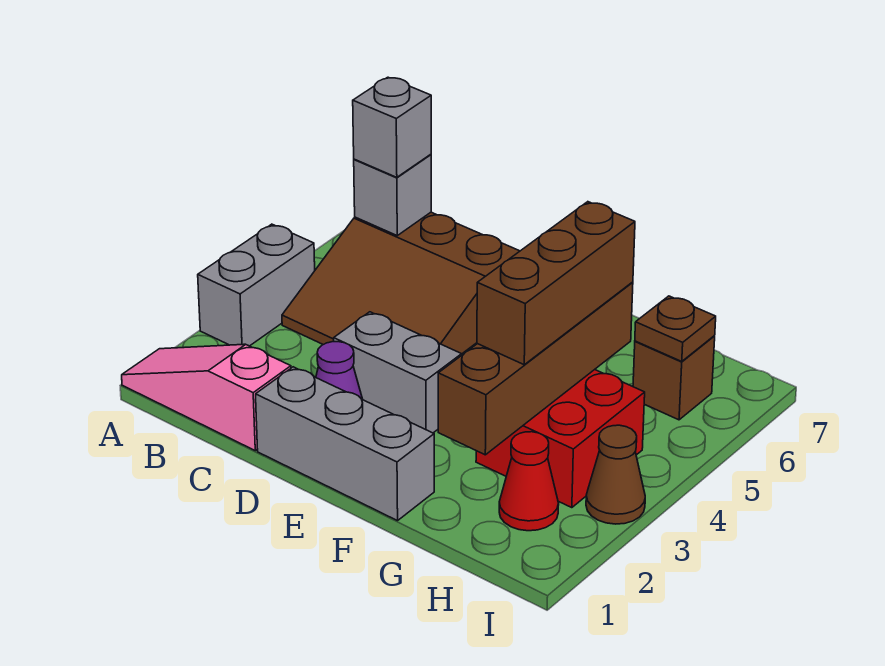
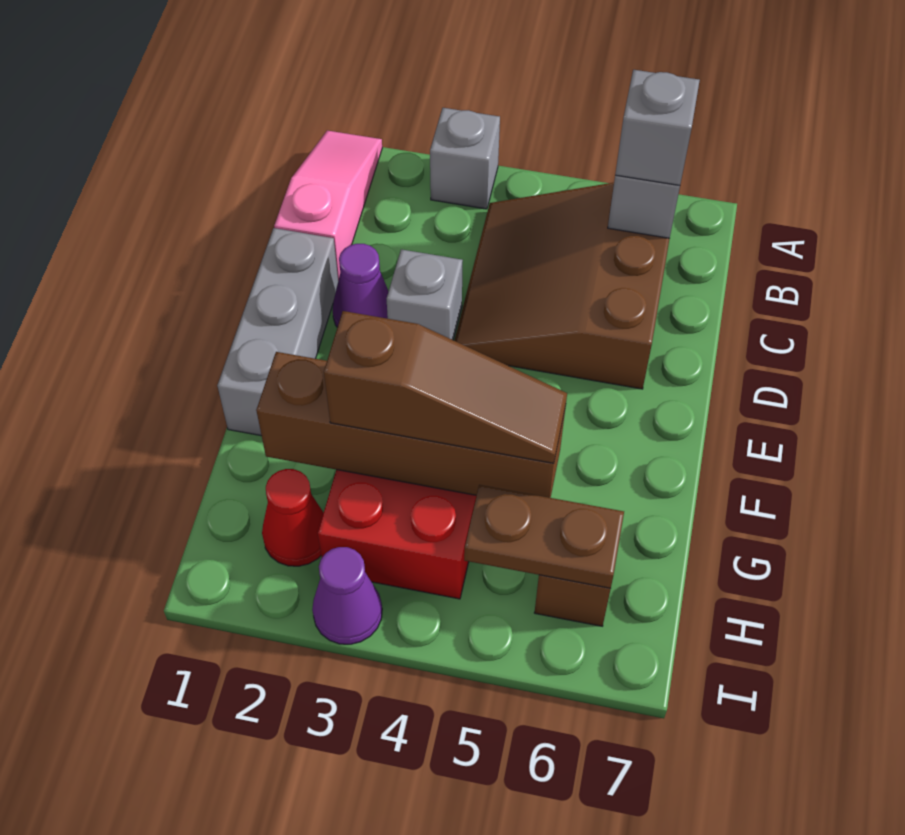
grey 1x2 brick [198,224,315,346] -> grey 1x1 brick [430,108,500,209]
grey 1x2 brick [334,312,462,433] -> grey 1x1 brick [387,249,463,340]
brown 1x3 brick [477,202,635,365] -> brown 1x3 slope [324,311,567,463]
brown 1x1 plate [635,296,716,362] -> brown 1x2 plate [464,485,624,588]
brown 1x1 cone [586,425,645,524] -> purple 1x1 cone [312,547,382,644]

